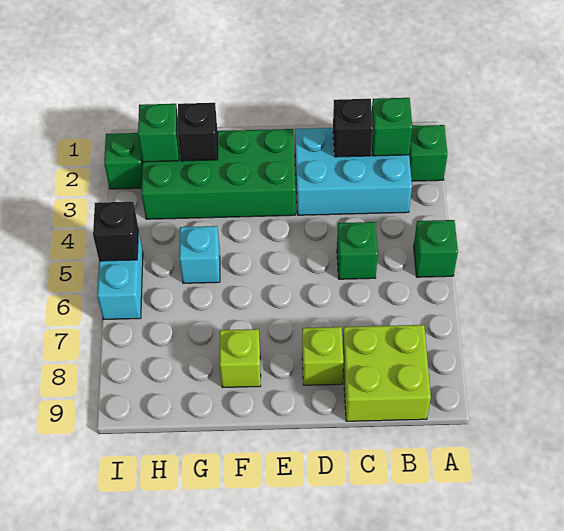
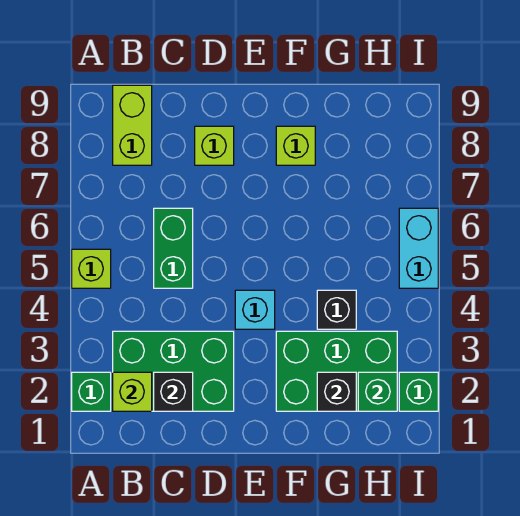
green 1x1 brick [414,220,458,277] -> lime 1x1 brick [72,249,111,288]
cyan 2x3 brick [295,128,412,215] -> green 2x3 brick [113,331,234,411]
green 1x1 brick [372,98,412,156] -> lime 1x1 brick [113,372,152,411]
lime 2x2 brick [343,325,431,421] -> lime 1x2 brick [113,85,152,165]
green 1x1 brick [337,222,378,279] -> green 1x2 brick [154,208,193,288]
green 2x4 brick [142,129,295,219] -> green 2x3 brick [276,331,397,411]
cyan 1x1 brick [179,226,220,283] -> cyan 1x1 brick moved to [235,290,275,329]
black 1x1 brick [93,202,138,261] -> black 1x1 brick moved to [317,290,356,329]

